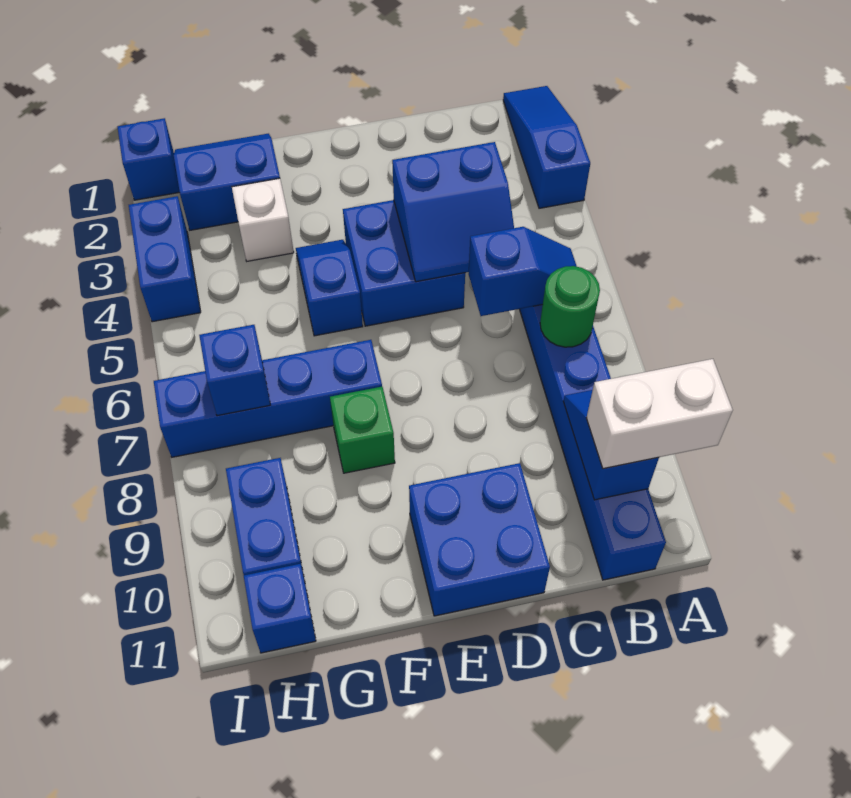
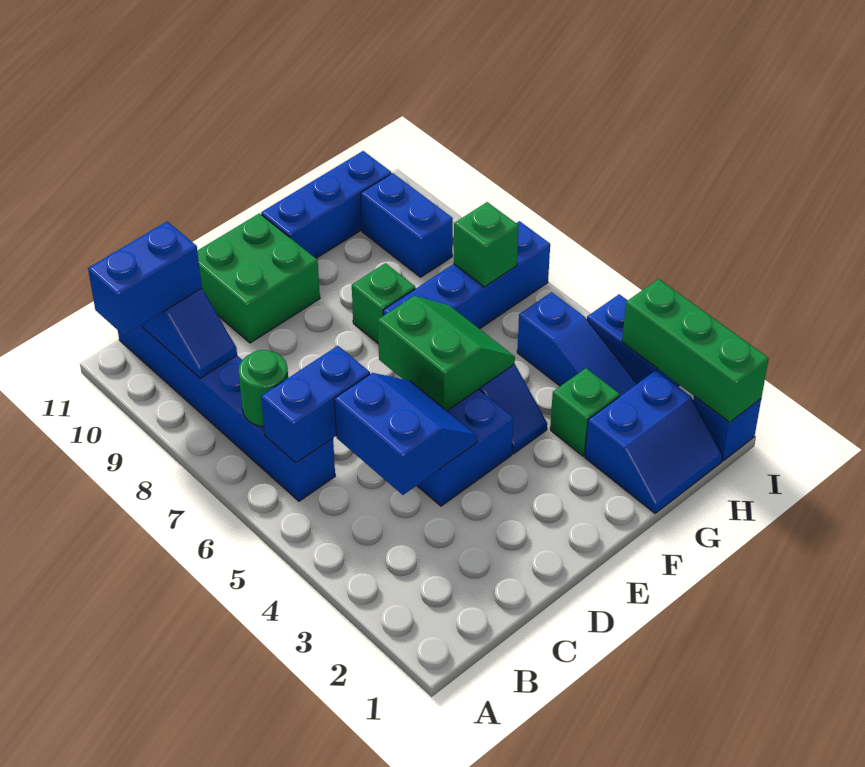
blue 1x3 slope [503,86,590,208] -> blue 1x3 slope moved to [517,292,637,396]
white 1x2 brick [586,359,733,469] -> blue 1x2 brick [88,221,202,335]
blue 1x2 slope [469,227,577,316] -> blue 1x2 brick [261,346,370,463]
blue 2x2 slope [392,142,514,282] -> blue 2x2 slope turned to [334,373,477,495]
blue 2x2 brick [409,463,550,616] -> green 2x2 brick [197,213,320,343]
none -> green 2x2 slope [378,296,515,411]
white 1x1 brick [232,178,294,261] -> green 1x1 brick [550,368,620,456]
blue 1x1 brick [199,325,270,416] -> green 1x1 brick [454,202,519,287]
blue 1x1 brick [244,564,316,653] -> blue 1x3 brick [261,151,391,258]
none -> green 1x3 brick [622,279,769,422]

